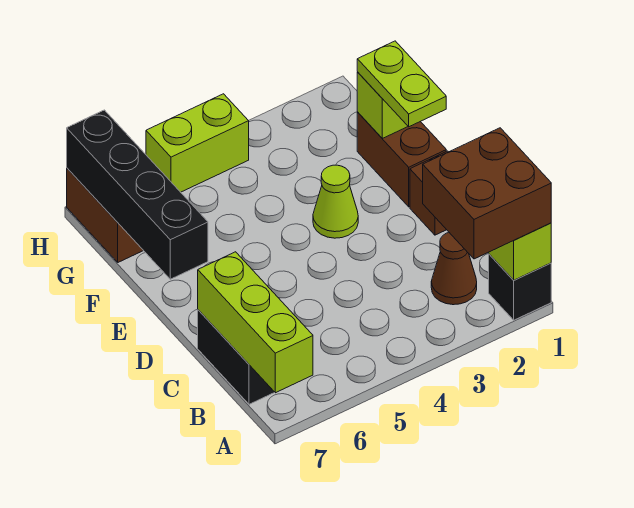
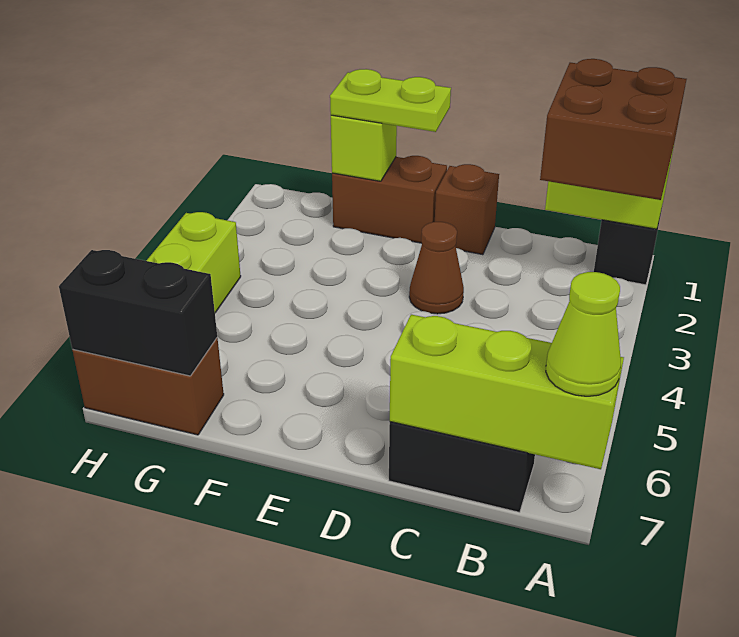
brown 1x1 cone [431,233,477,305] -> brown 1x1 cone moved to [409,222,464,314]
lime 1x1 cone [313,165,358,238] -> lime 1x1 cone moved to [546,272,621,396]
black 1x4 brick [67,110,208,279] -> black 1x2 brick [59,250,217,376]

